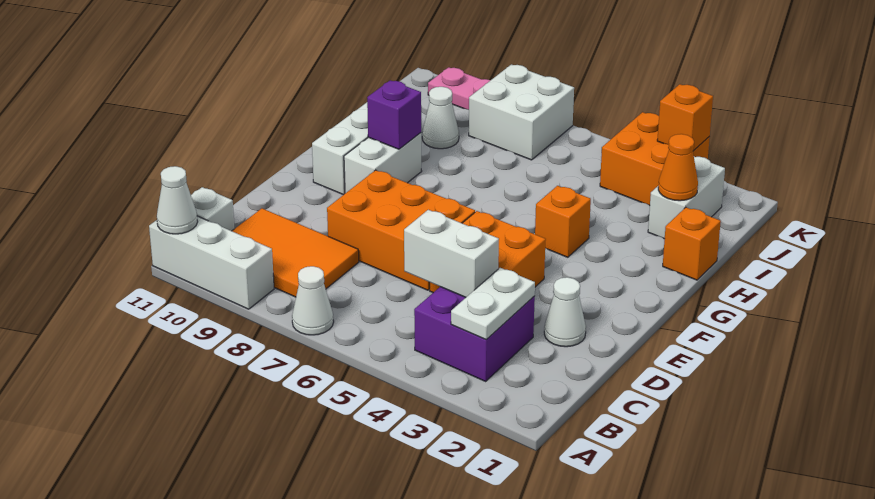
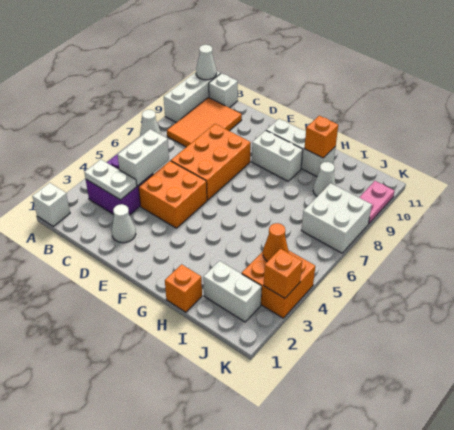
none -> white 1x1 brick [32,183,70,226]
orange 1x1 brick [535,186,591,257] -> orange 1x1 brick moved to [304,116,338,158]
purple 1x1 brick [367,80,421,149] -> none
orange 1x1 cone [658,134,698,201] -> orange 1x1 cone moved to [263,223,289,262]

